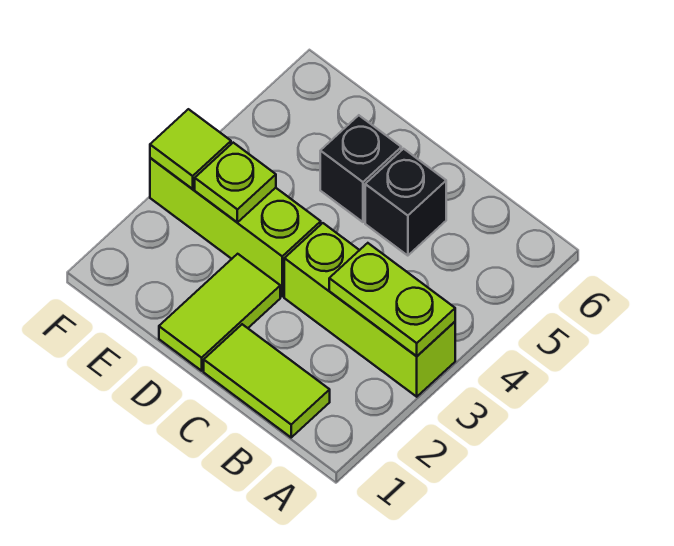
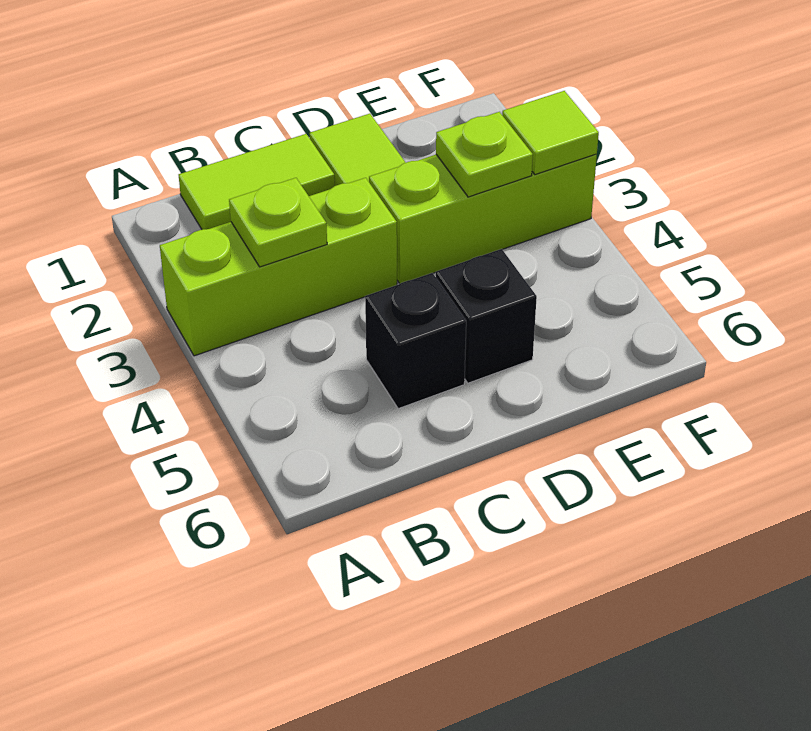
lime 1x2 plate [329,243,455,356] -> lime 1x1 plate [229,178,327,267]

